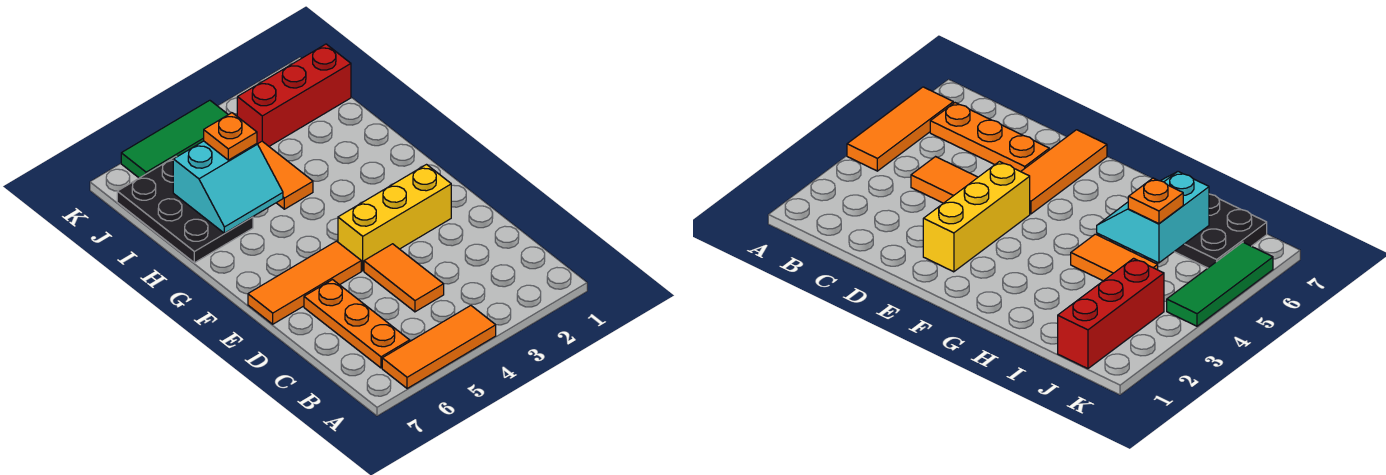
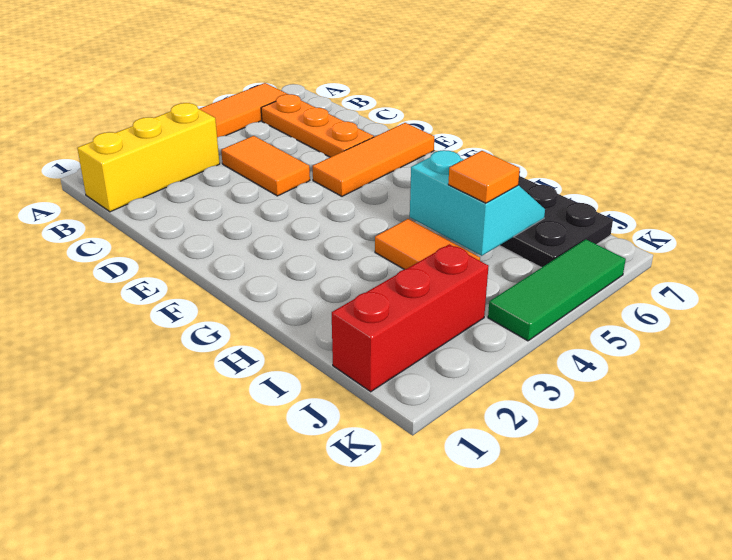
yellow 1x3 brick [338,165,451,271] -> yellow 1x3 brick moved to [77,103,220,212]
cyan 2x2 slope [173,141,283,233] -> cyan 2x2 slope turned to [410,150,545,256]
orange 1x1 plate [204,113,257,160] -> orange 1x1 tile [448,151,520,203]

